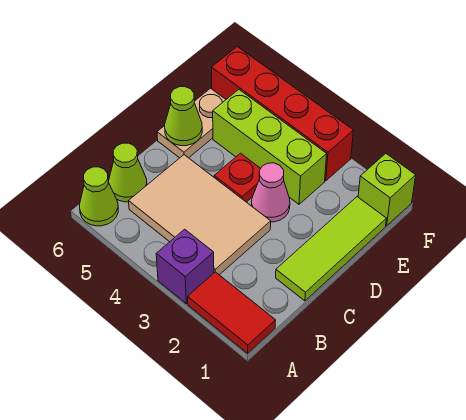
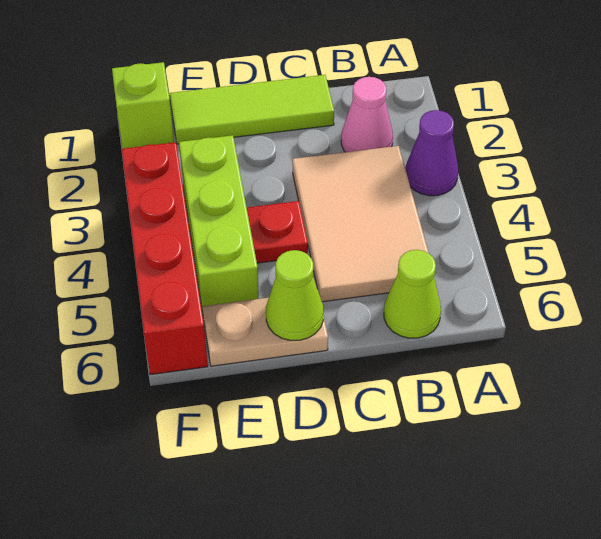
red 1x2 tile [188,272,276,353] -> none
purple 1x1 brick [156,229,214,304] -> purple 1x1 cone [406,110,458,196]
lime 1x1 cone [80,167,118,226] -> none
pink 1x1 cone [252,163,290,222] -> pink 1x1 cone moved to [341,77,393,152]

